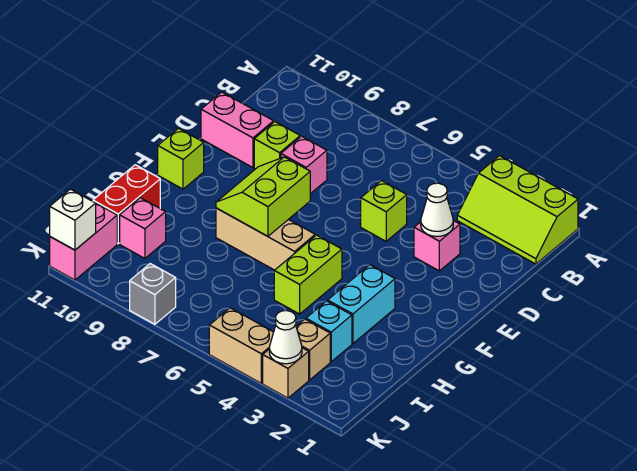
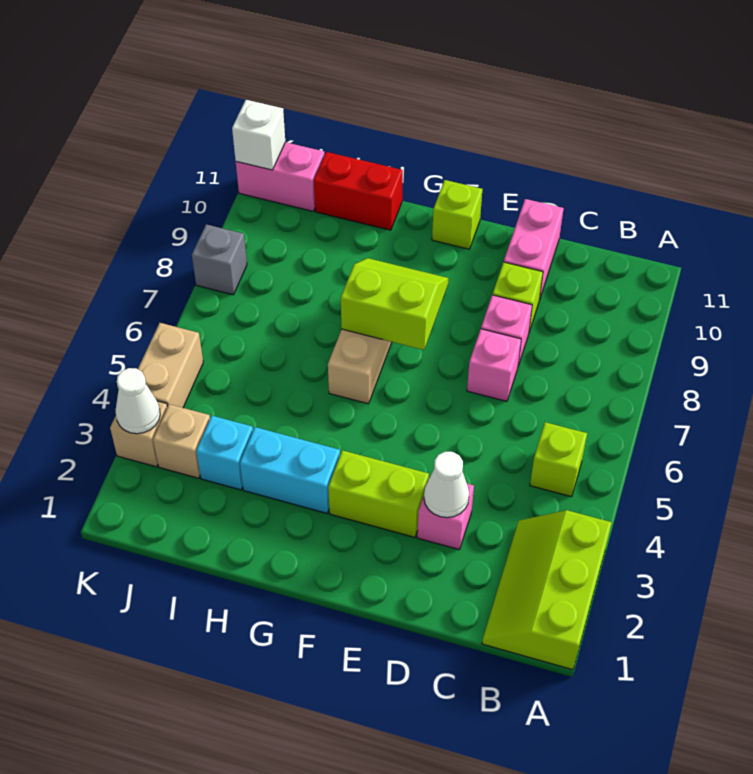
lime 1x1 brick [361,181,407,241] -> lime 1x1 brick moved to [530,422,587,497]
lime 1x2 brick [274,235,342,314] -> lime 1x2 brick moved to [328,450,429,537]
pink 1x1 brick [120,198,166,258] -> pink 1x1 brick moved to [467,329,521,401]

